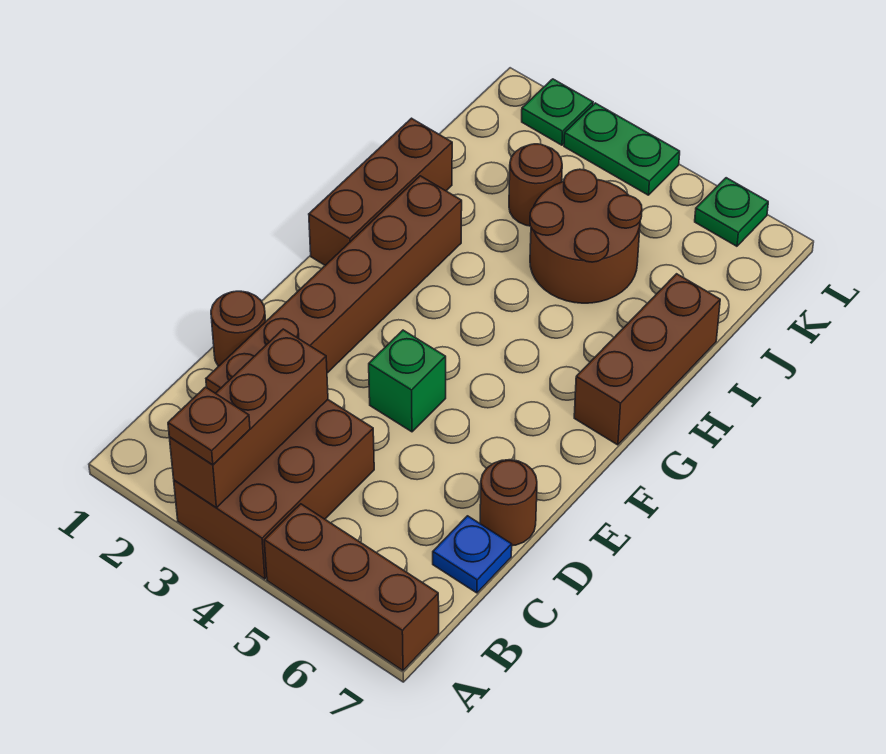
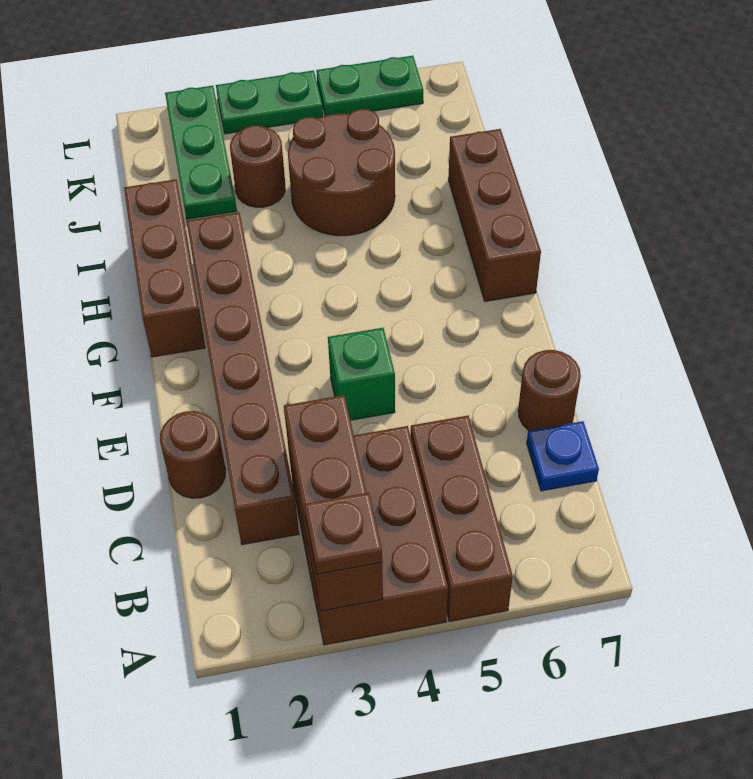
brown 1x3 brick [264,504,439,671] -> brown 1x3 brick turned to [411,416,513,621]
green 1x1 plate [522,79,593,145] -> green 1x3 plate [165,86,237,219]
green 1x1 plate [695,178,768,246] -> green 1x2 plate [316,56,423,116]

